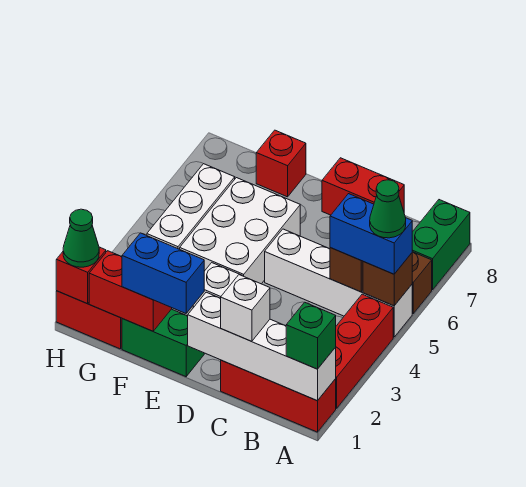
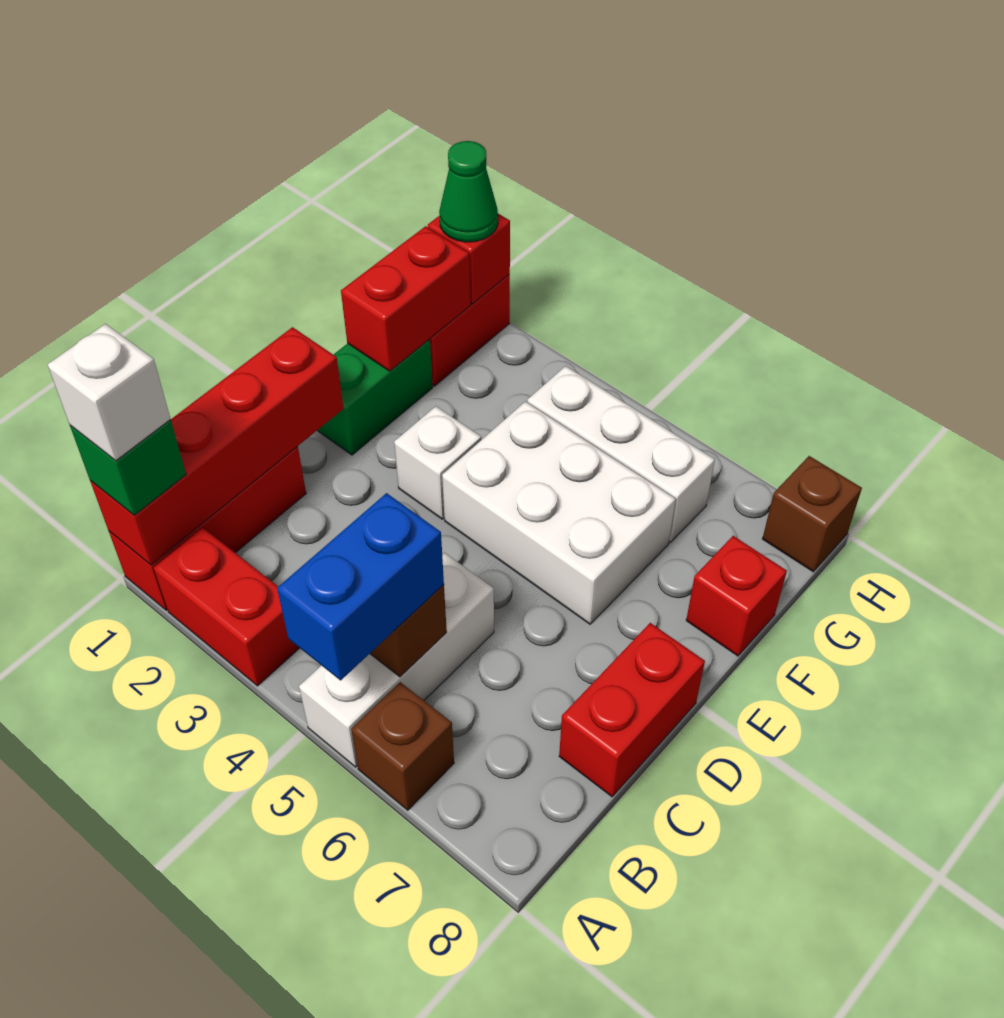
white 1x4 brick [188,292,336,401] -> red 1x4 brick [90,327,344,565]
red 1x3 brick [336,294,393,408] -> red 1x2 brick [154,528,299,686]
white 1x4 brick [265,229,412,337] -> white 1x3 brick [299,553,494,767]
brown 1x1 brick [363,253,412,306] -> brown 1x1 brick moved to [762,456,862,572]
green 1x1 cone [370,180,406,238] -> none
green 1x2 brick [412,200,470,290] -> none
white 1x1 brick [221,275,270,341] -> white 1x1 brick moved to [48,324,171,461]
blue 1x2 brick [122,233,204,313] -> none

